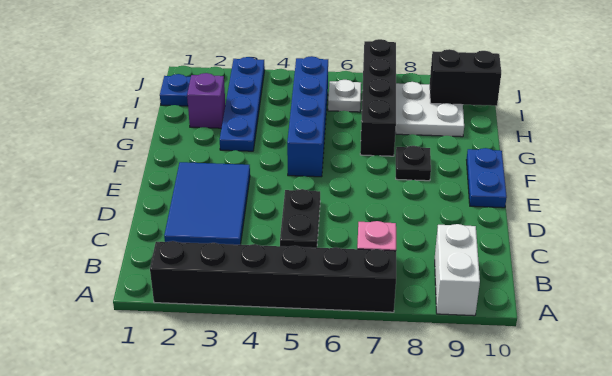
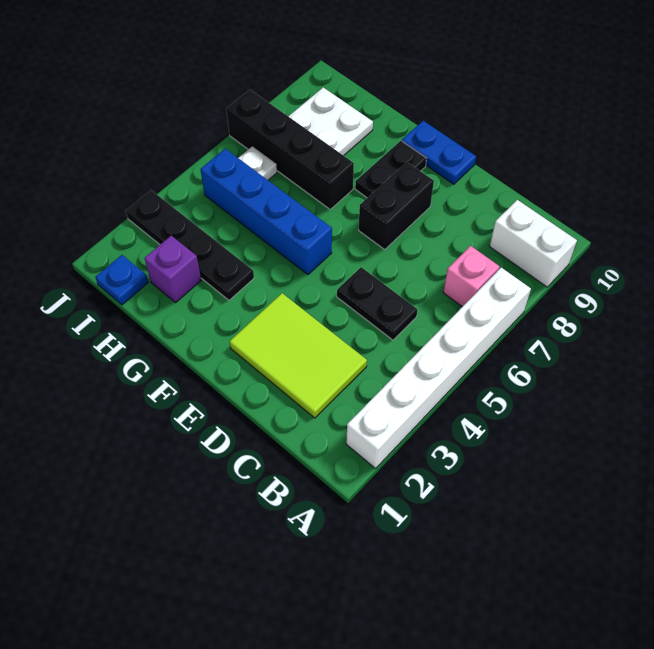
black 1x6 brick [150,241,396,312] -> white 1x6 brick [346,268,531,468]
blue 2x3 tile [164,162,250,245] -> lime 2x3 tile [230,293,367,418]
black 1x1 plate [396,146,431,181] -> black 1x2 plate [355,141,426,198]
blue 1x4 plate [220,57,265,151] -> black 1x4 plate [126,190,254,300]
black 1x2 brick [430,49,501,106] -> black 1x2 brick moved to [359,162,434,249]

